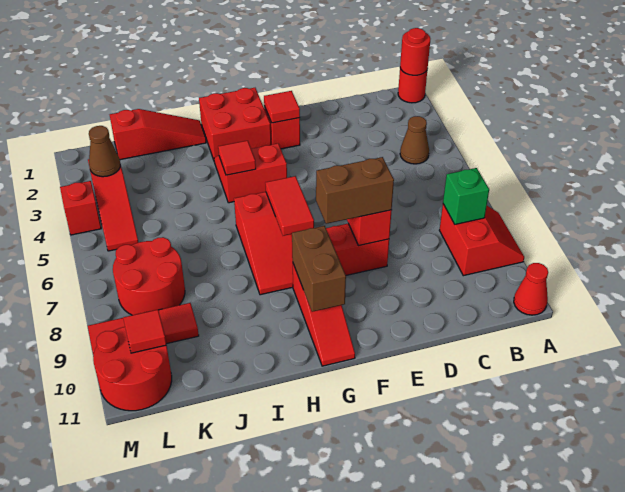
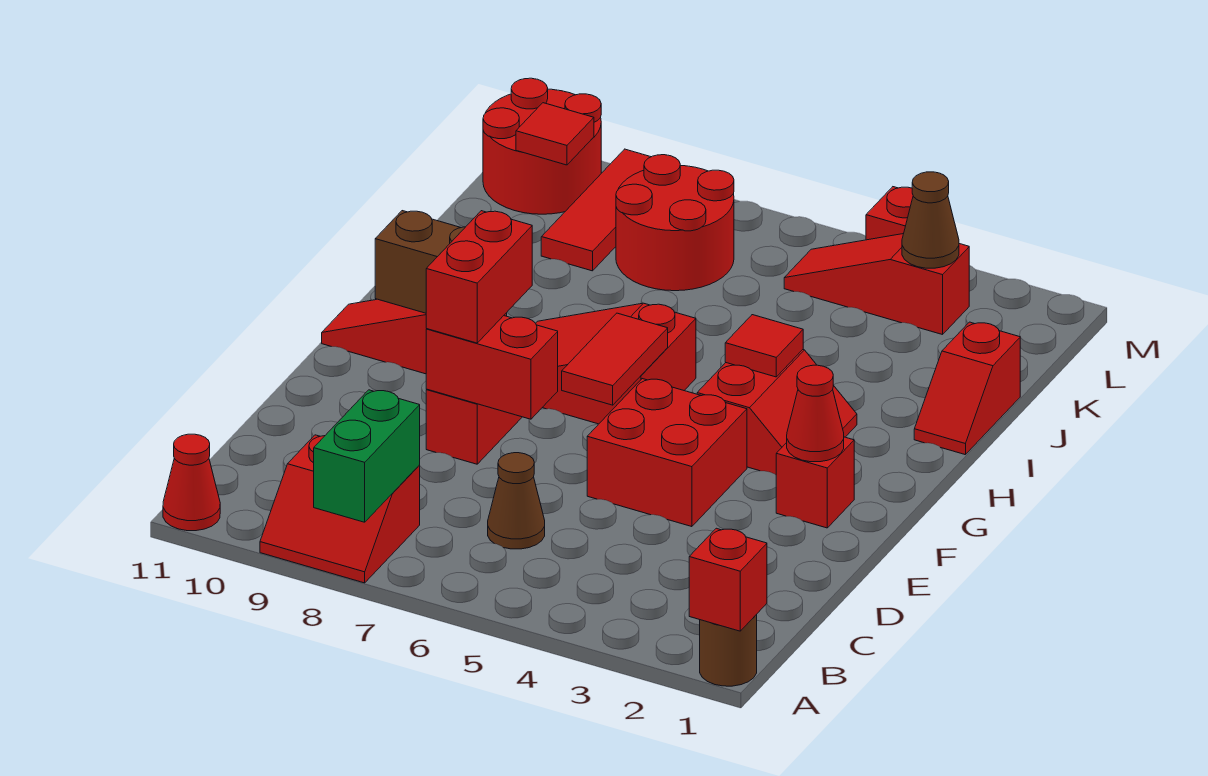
red 1x1 round brick [398,68,427,103] -> brown 1x1 round brick [700,614,757,686]
red 1x1 round brick [400,28,430,75] -> red 1x1 brick [689,528,767,631]
brown 1x1 cone [400,116,429,164] -> brown 1x1 cone moved to [488,453,545,549]
green 1x1 brick [443,168,489,224] -> green 1x2 brick [314,390,420,522]
brown 1x2 brick [316,157,394,224] -> red 1x2 brick [426,211,532,343]
red 1x1 tile [264,91,300,123] -> red 1x1 cone [787,365,844,462]
red 2x2 brick [199,88,271,160] -> red 2x2 brick moved to [587,379,747,527]
red 1x2 tile [266,176,314,236] -> red 1x2 tile turned to [562,313,668,405]
red 1x3 slope [110,109,206,160] -> red 1x2 slope [914,322,1020,455]

